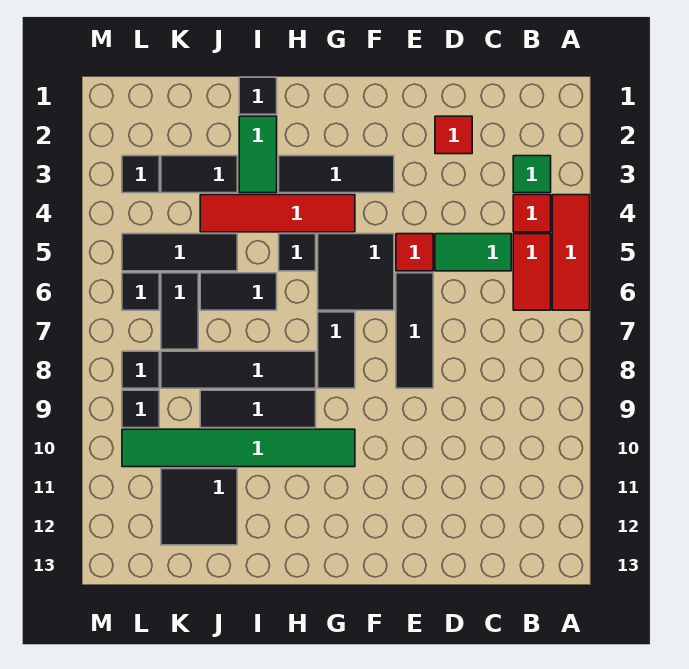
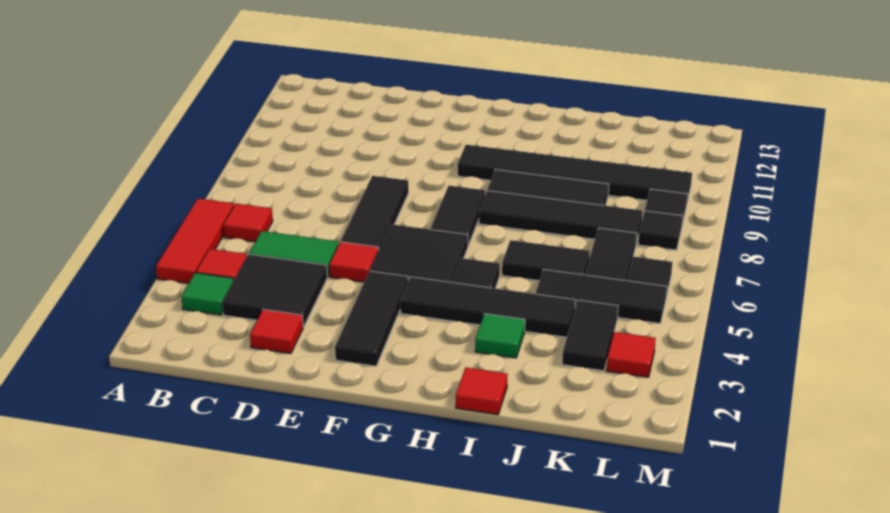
red 1x2 tile [513,234,551,310] -> red 1x1 tile [223,204,273,242]
black 1x3 tile [279,156,394,193] -> black 1x3 tile turned to [335,271,408,366]
red 1x4 tile [200,195,355,232] -> black 1x4 tile [400,277,576,337]
green 1x6 tile [122,429,355,467] -> black 1x6 tile [458,145,692,201]
black 1x1 tile [239,77,277,114] -> red 1x1 tile [456,367,508,415]
green 1x2 tile [239,116,277,193] -> green 1x1 tile [475,314,525,358]
black 1x2 tile [161,156,237,193] -> black 1x2 tile turned to [562,300,618,371]
black 2x2 tile [161,469,237,545] -> black 2x2 tile moved to [222,254,327,327]
black 1x1 tile [122,156,159,193] -> red 1x1 tile [606,332,656,377]

